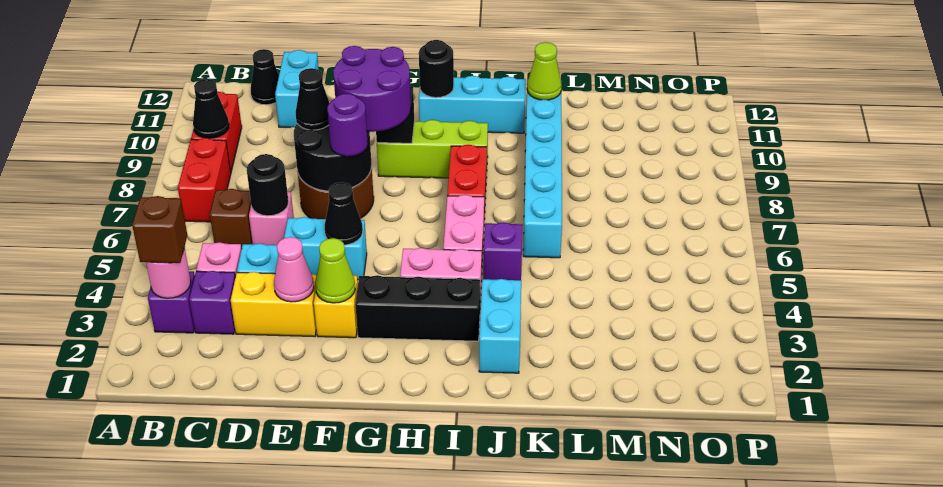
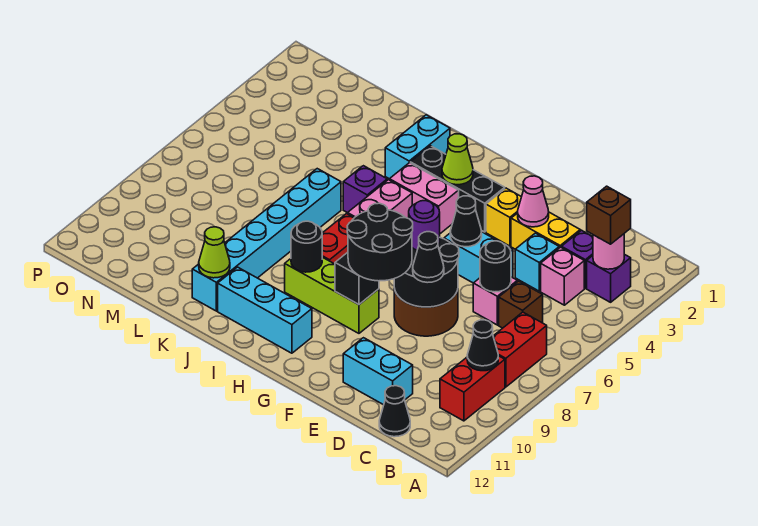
cyan 1x2 brick [275,50,319,128] -> cyan 1x2 brick turned to [343,338,413,405]
lime 1x1 cone [315,238,355,303] -> lime 1x1 cone moved to [442,134,473,185]
purple 2x2 round brick [333,46,411,132] -> black 2x2 round brick [347,203,413,281]
black 1x1 round brick [419,40,454,98] -> black 1x1 round brick moved to [291,221,322,272]

